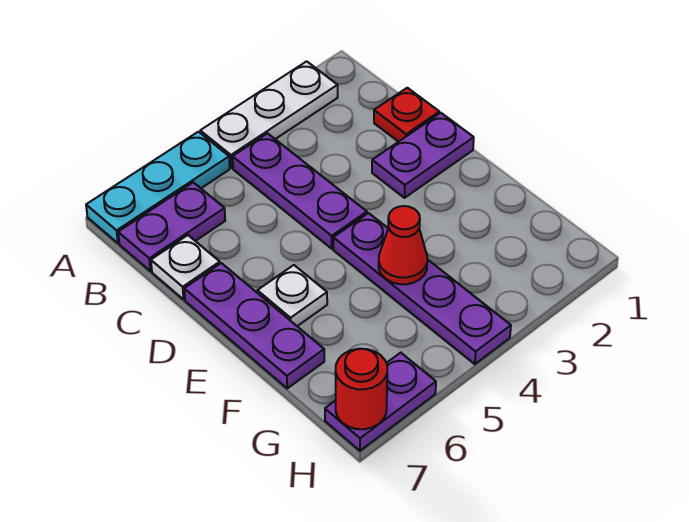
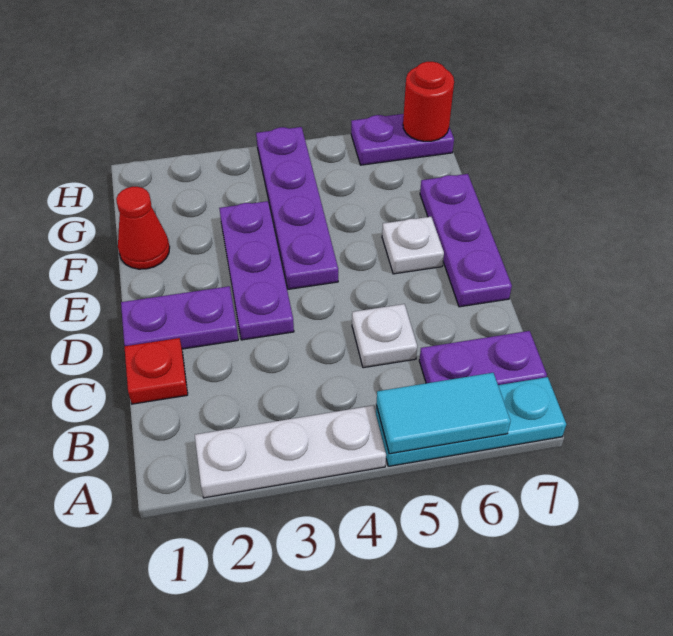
none -> cyan 1x2 tile [376,373,511,454]
purple 1x3 plate [233,133,367,249] -> purple 1x3 plate moved to [219,201,294,340]
white 1x1 plate [151,235,220,299] -> white 1x1 plate moved to [352,304,417,368]
red 1x1 cone [379,206,427,284] -> red 1x1 cone moved to [116,187,170,269]

